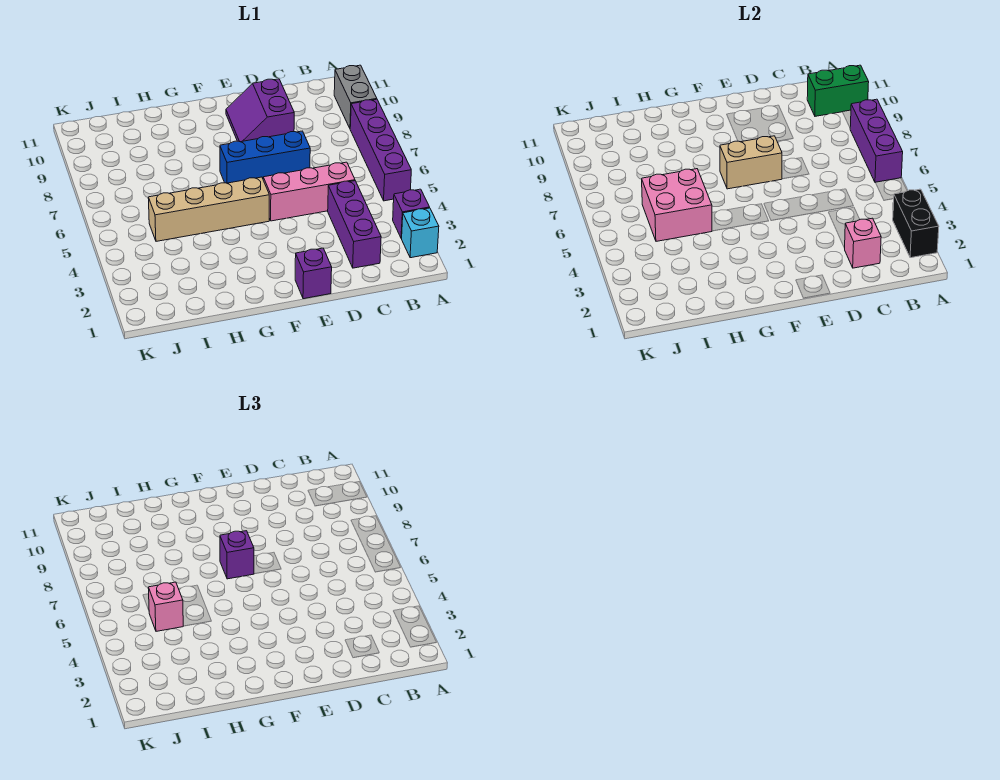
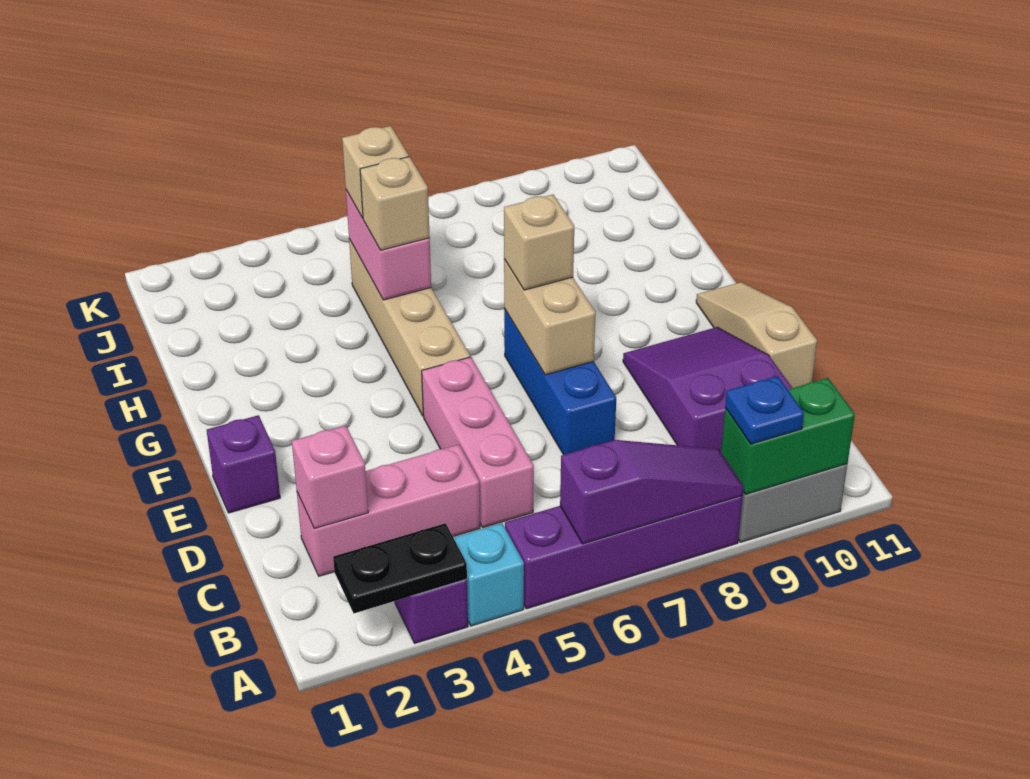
cyan 1x1 brick [402,208,439,258] -> cyan 1x1 brick moved to [453,523,524,626]
black 1x2 brick [893,189,939,258] -> black 1x2 plate [333,523,467,613]
purple 1x3 brick [850,99,903,183] -> purple 1x3 slope [560,440,744,544]
none -> blue 1x1 plate [725,376,804,444]
green 1x2 brick [807,65,869,116] -> green 1x2 brick turned to [721,378,855,494]
purple 1x3 brick [328,181,381,268] -> pink 1x3 brick [297,445,480,576]
purple 2x2 slope [226,79,294,142] -> purple 2x3 slope [623,327,792,451]
none -> tan 1x3 slope [696,282,817,388]
purple 1x1 brick [220,531,254,579] -> tan 1x1 brick [504,195,574,290]
pink 2x2 brick [642,169,712,241] -> pink 1x2 brick [346,190,431,300]
none -> tan 1x1 brick [360,157,430,250]
pink 1x1 brick [148,582,183,631] -> tan 1x1 brick [342,126,409,218]

